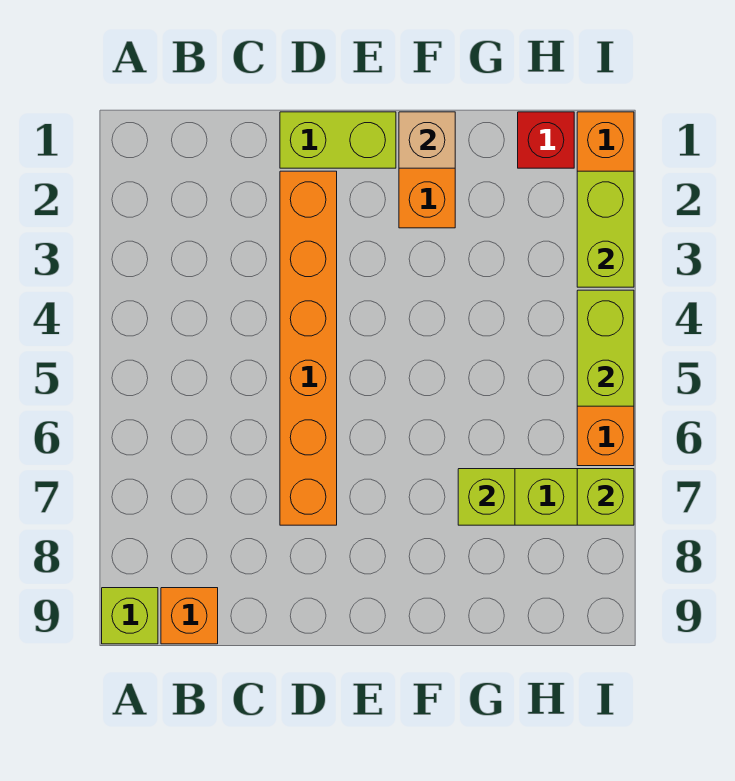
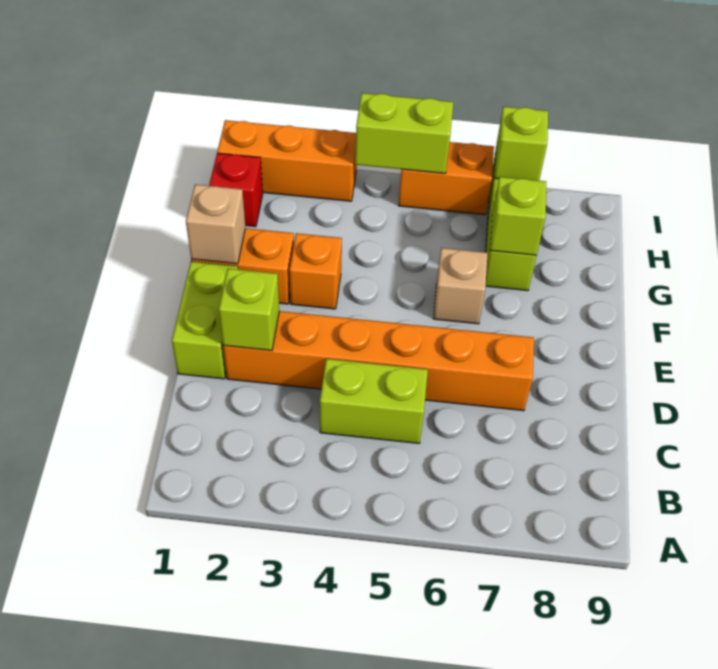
lime 1x1 brick [102,588,158,644] -> lime 1x1 brick moved to [219,269,279,350]
orange 1x1 brick [161,588,218,644] -> orange 1x1 brick moved to [289,233,342,309]
none -> tan 1x1 brick [433,248,488,324]
lime 1x2 brick [577,171,634,287] -> lime 1x2 brick moved to [320,359,428,443]

